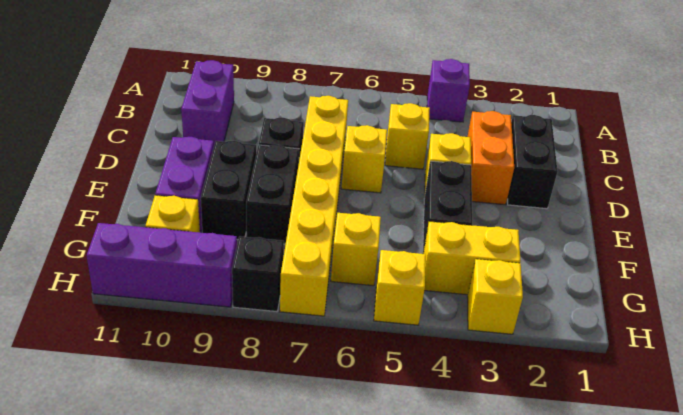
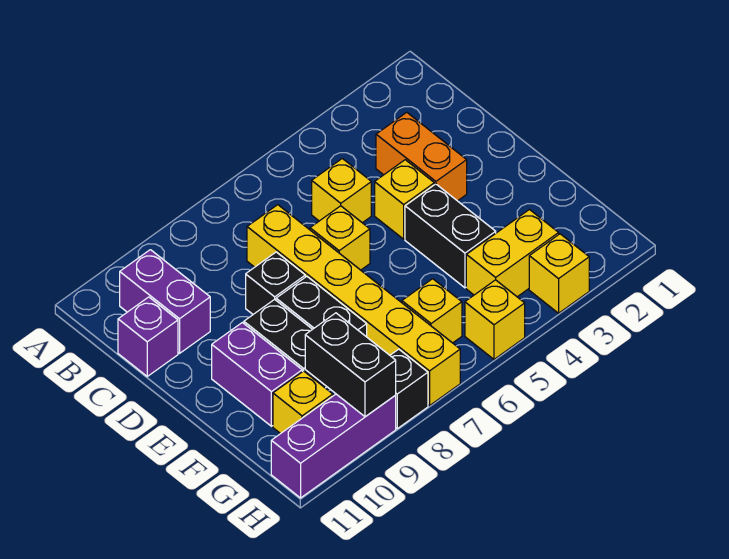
purple 1x1 brick [427,59,470,122] -> purple 1x1 brick moved to [118,297,178,376]
black 1x2 brick [507,115,558,209] -> black 1x2 brick moved to [305,313,396,417]

